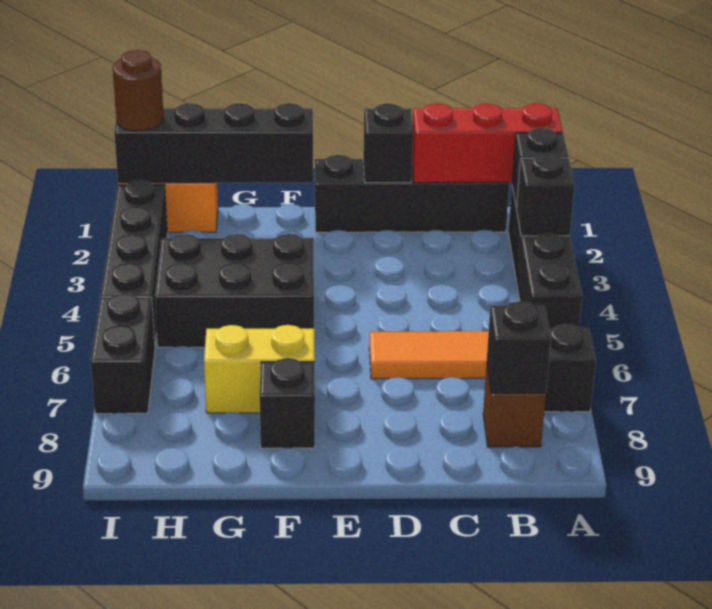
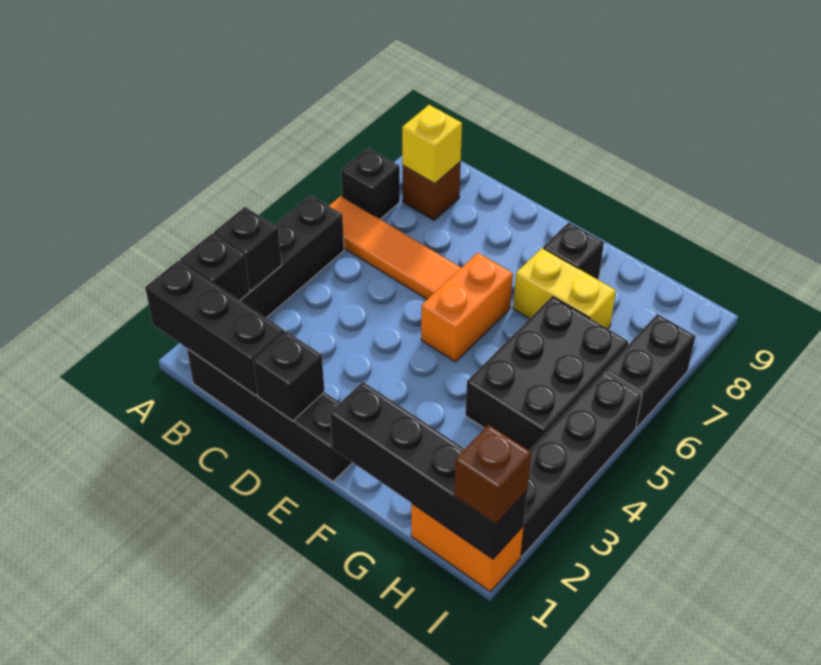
red 1x3 brick [412,103,563,183] -> black 1x3 brick [145,260,284,396]
black 1x1 brick [487,301,551,393] -> yellow 1x1 brick [402,105,462,184]
none -> orange 1x2 brick [421,253,513,362]
black 2x3 brick [155,234,314,347] -> black 2x3 brick turned to [465,296,629,450]
brown 1x1 round brick [113,50,164,131] -> brown 1x1 brick [454,425,531,524]

